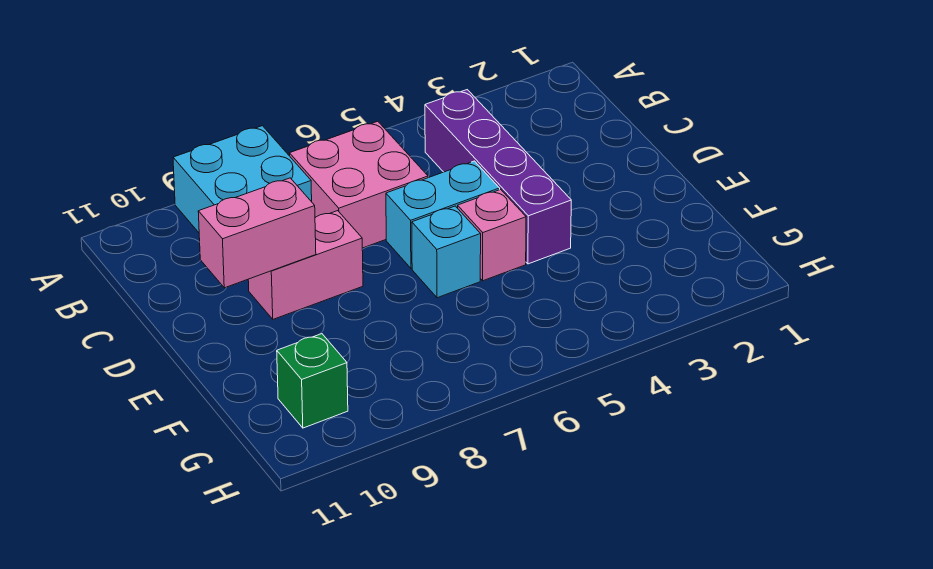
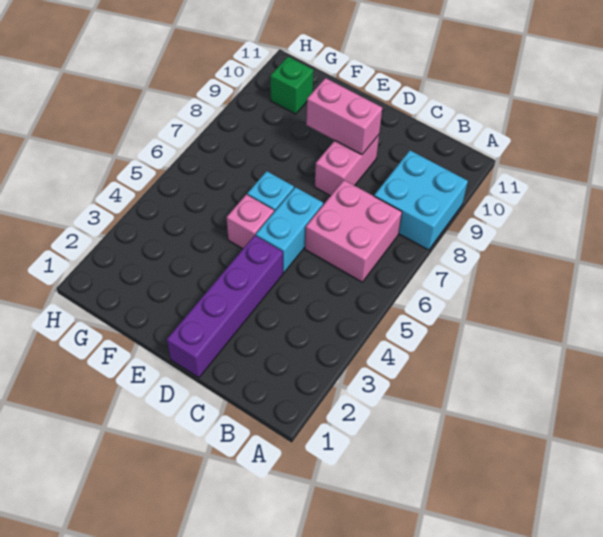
purple 1x4 brick [425,90,571,264] -> purple 1x4 brick turned to [167,235,283,378]
pink 1x2 brick [198,178,316,288] -> pink 1x2 brick turned to [306,78,382,155]

